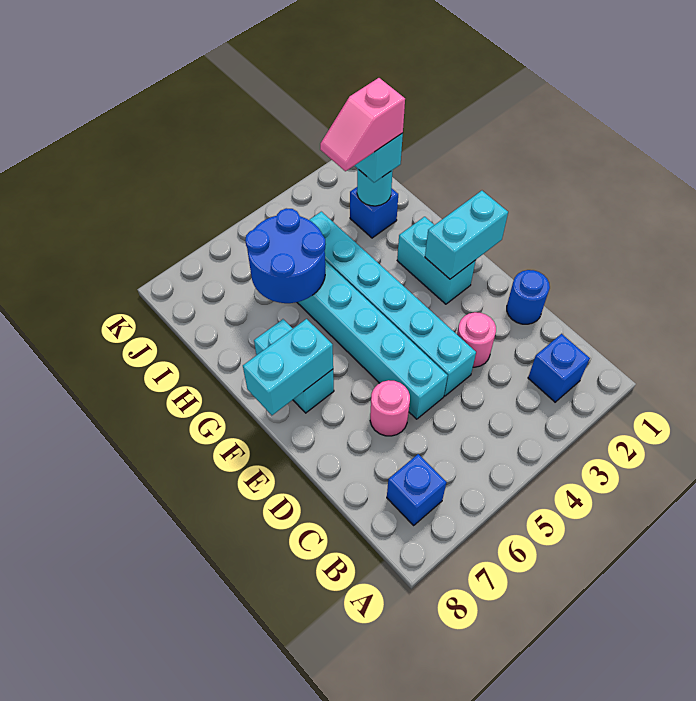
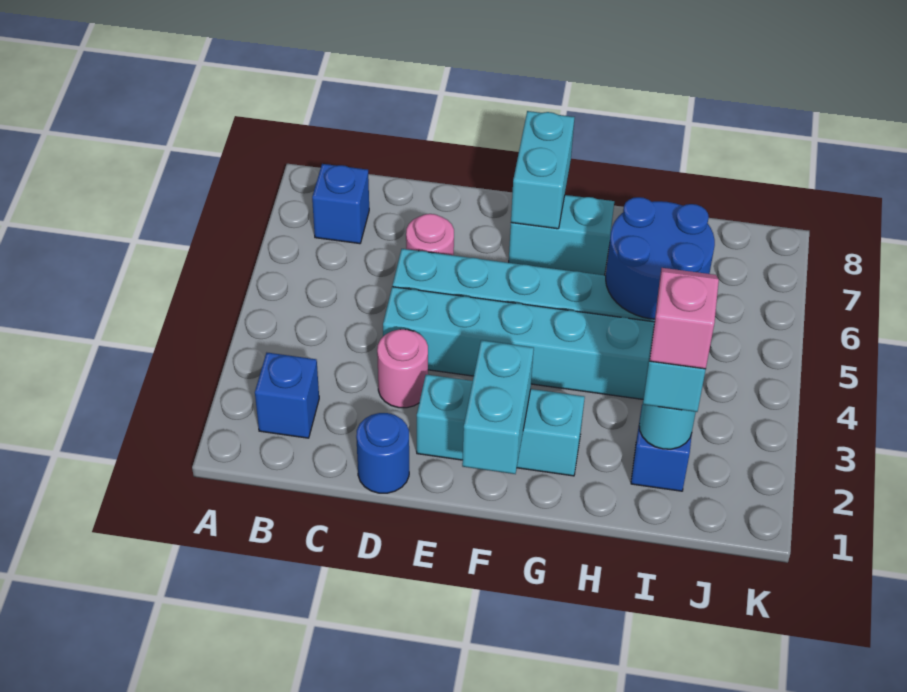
cyan 1x2 brick [397,217,475,304] -> cyan 1x3 brick [417,375,585,476]

